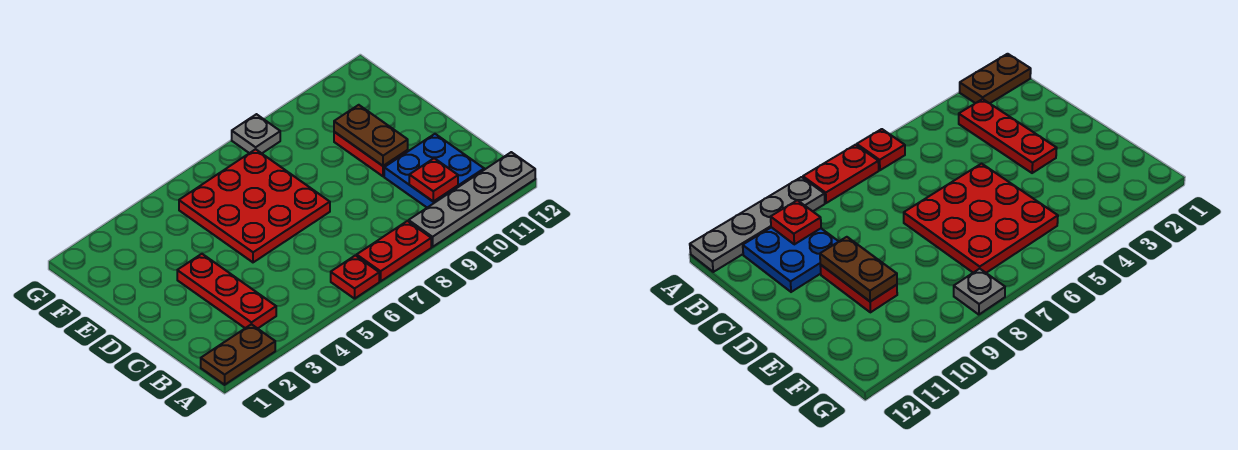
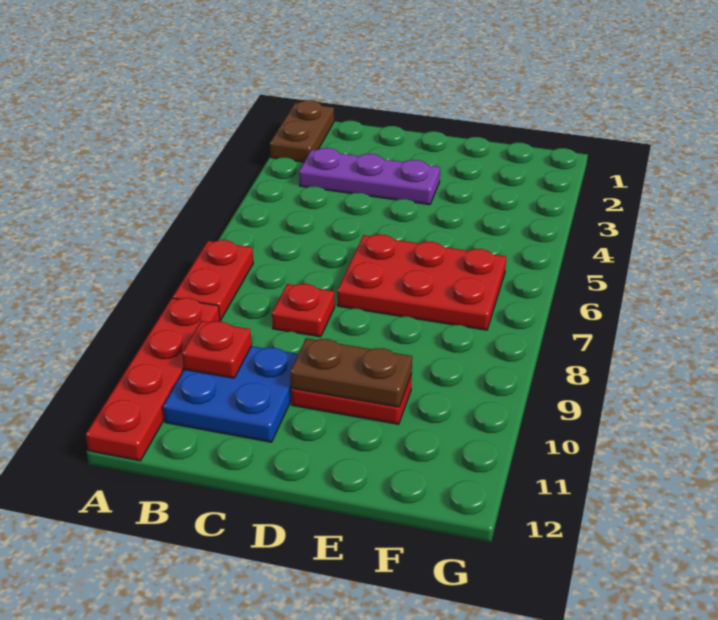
red 1x1 plate [331,255,379,299] -> red 1x1 plate moved to [272,284,335,337]
grey 1x4 plate [409,152,535,247] -> red 1x4 plate [86,298,220,461]
red 1x3 plate [177,254,276,329] -> purple 1x3 plate [299,148,440,205]
red 3x3 plate [179,149,330,262] -> red 2x3 plate [337,235,506,330]
grey 1x1 plate [232,114,280,153] -> none

